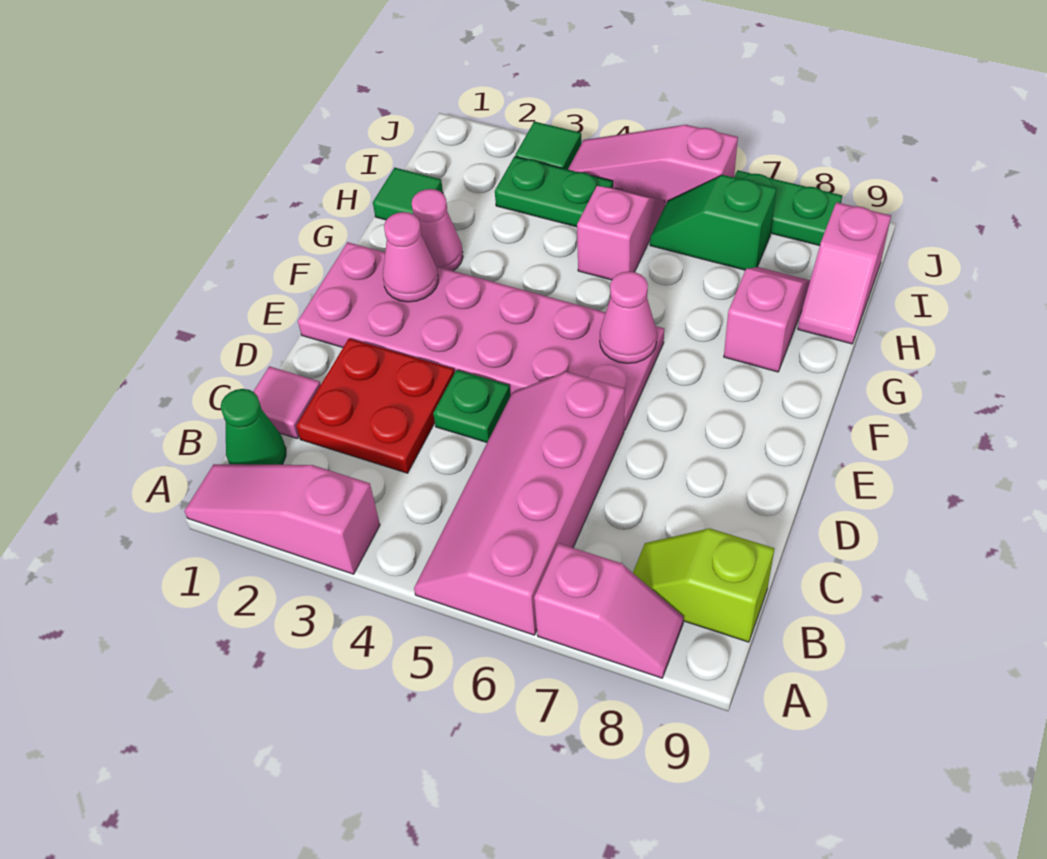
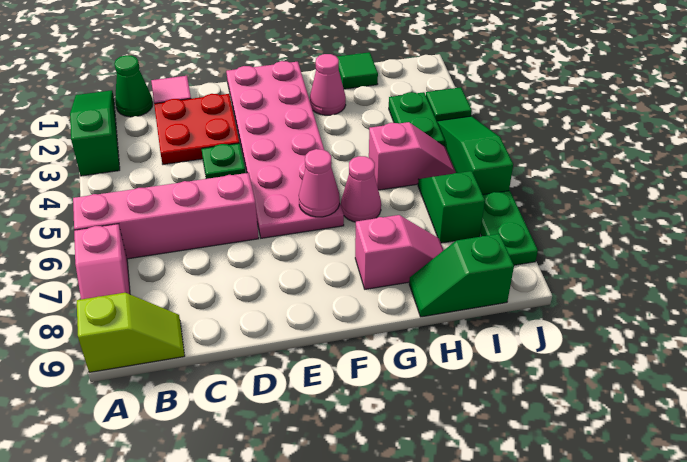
pink 1x3 slope [184,464,380,574] -> green 1x3 slope [70,90,120,176]
lime 1x2 slope [633,528,775,642] -> lime 1x2 slope turned to [77,293,185,372]
pink 1x1 cone [383,212,438,302] -> pink 1x1 cone moved to [341,156,381,222]
pink 1x2 slope [798,202,891,344] -> green 1x2 slope [409,234,514,317]
pink 1x3 slope [568,125,738,205] -> green 1x3 slope [437,116,513,195]

